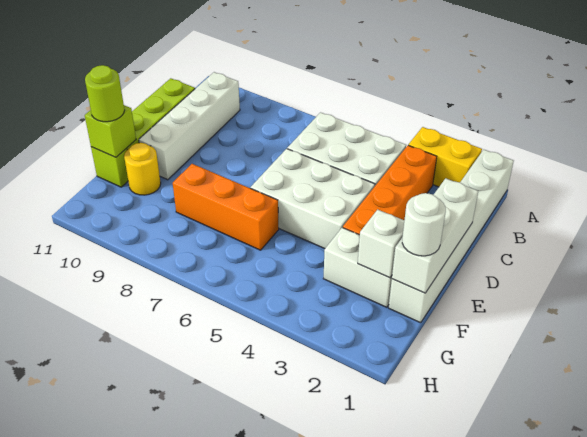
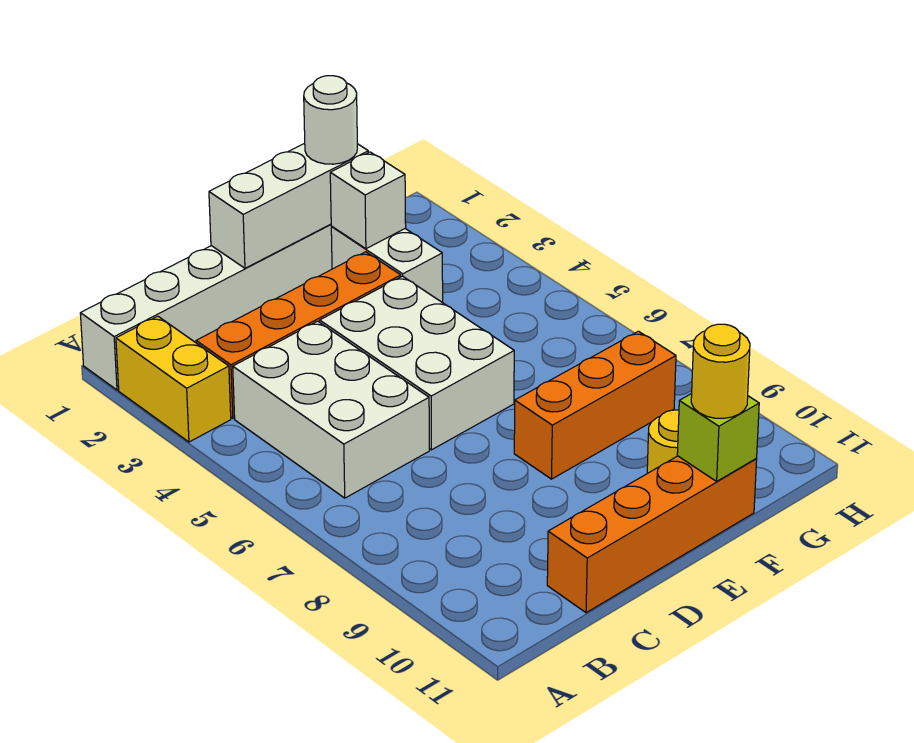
white 1x4 brick [139,72,240,180] -> none
lime 1x4 brick [91,78,195,187] -> orange 1x4 brick [547,456,757,613]
orange 1x3 brick [173,164,279,250] -> orange 1x3 brick turned to [514,331,676,479]
lime 1x1 round brick [85,65,125,122] -> yellow 1x1 round brick [691,324,750,418]

